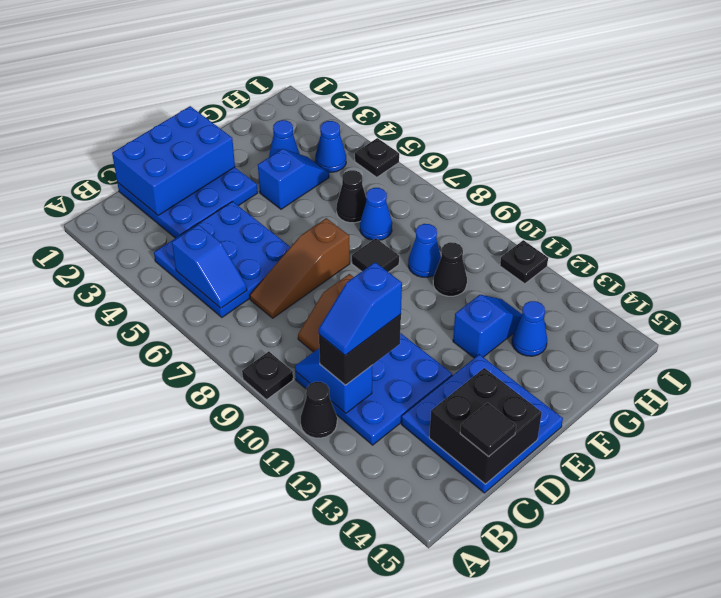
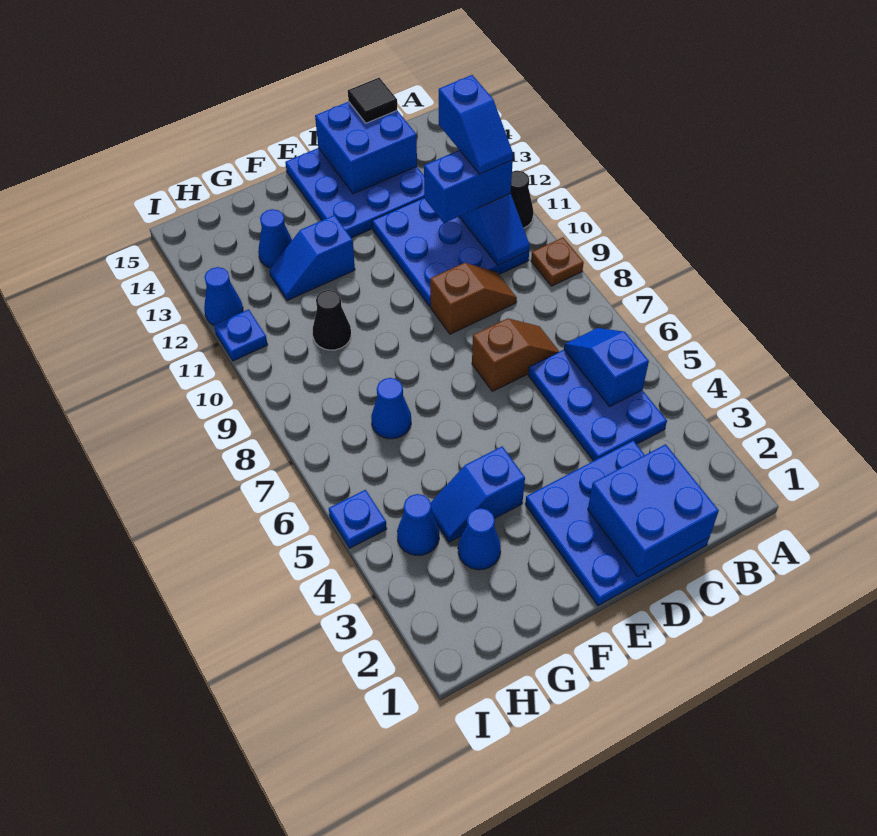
black 1x1 plate [242,351,293,400] -> brown 1x1 plate [531,238,584,286]
blue 3x3 plate [154,202,290,317] -> blue 2x3 plate [528,350,667,461]
black 1x2 brick [319,314,401,385] -> blue 1x2 brick [424,150,513,223]
blue 1x2 slope [319,262,402,355] -> blue 1x2 slope turned to [439,75,513,174]
blue 2x3 brick [112,106,235,215] -> blue 2x2 brick [588,444,719,576]
brown 1x3 slope [250,218,350,318] -> brown 1x2 slope [472,318,559,391]
black 2x2 brick [429,368,542,484] -> blue 2x2 brick [315,102,417,194]
black 1x1 tile [352,238,399,272] -> none
black 1x1 cone [336,170,366,223] -> none
blue 1x1 cone [408,224,441,277] -> blue 1x1 cone moved to [204,267,243,325]
black 1x1 plate [355,138,399,177] -> blue 1x1 plate [329,490,387,548]
black 1x1 plate [500,240,548,284] -> blue 1x1 plate [214,309,268,361]

